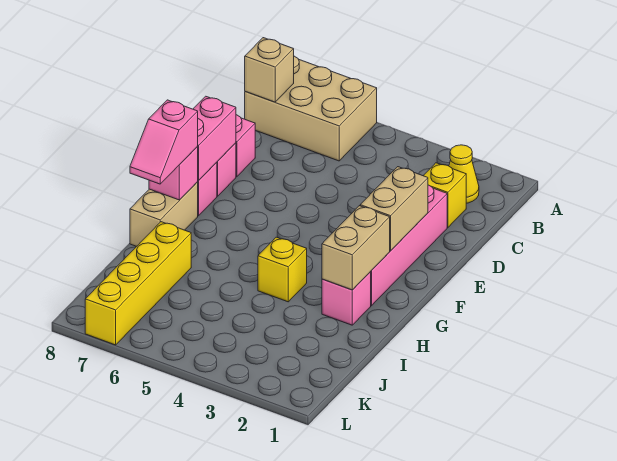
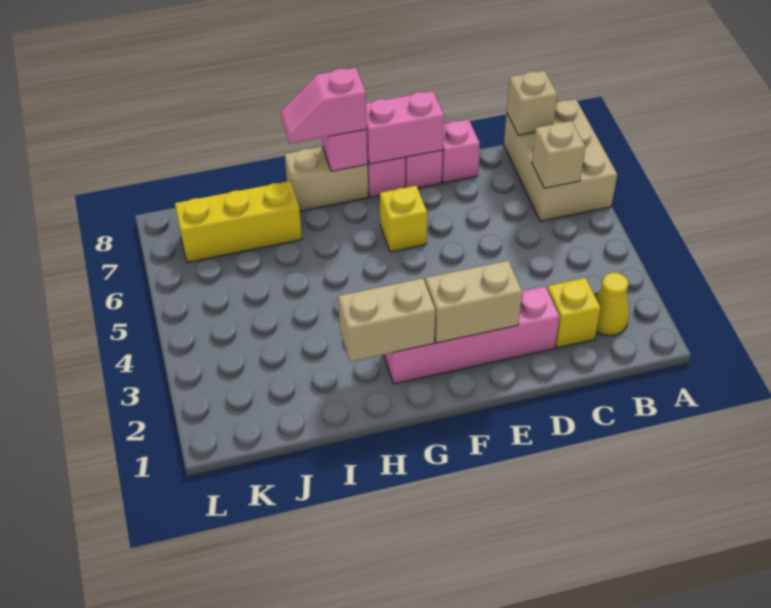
none -> tan 1x1 brick [532,121,585,188]
pink 1x1 brick [322,272,371,325] -> none
yellow 1x1 brick [258,237,307,302] -> yellow 1x1 brick moved to [380,186,427,252]
yellow 1x4 brick [85,222,191,345] -> yellow 1x3 brick [175,181,302,263]

